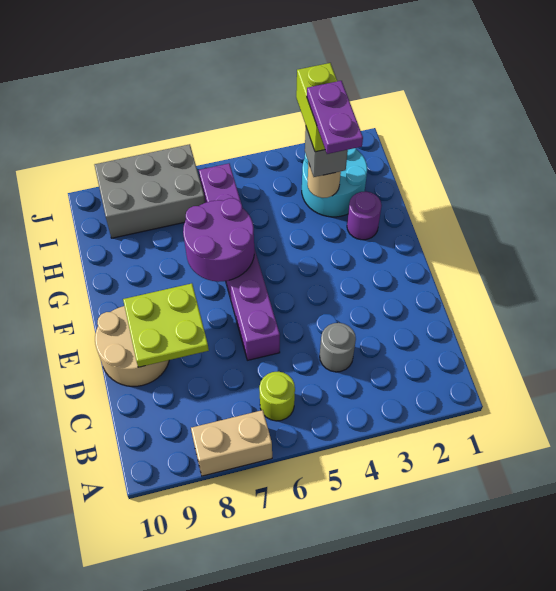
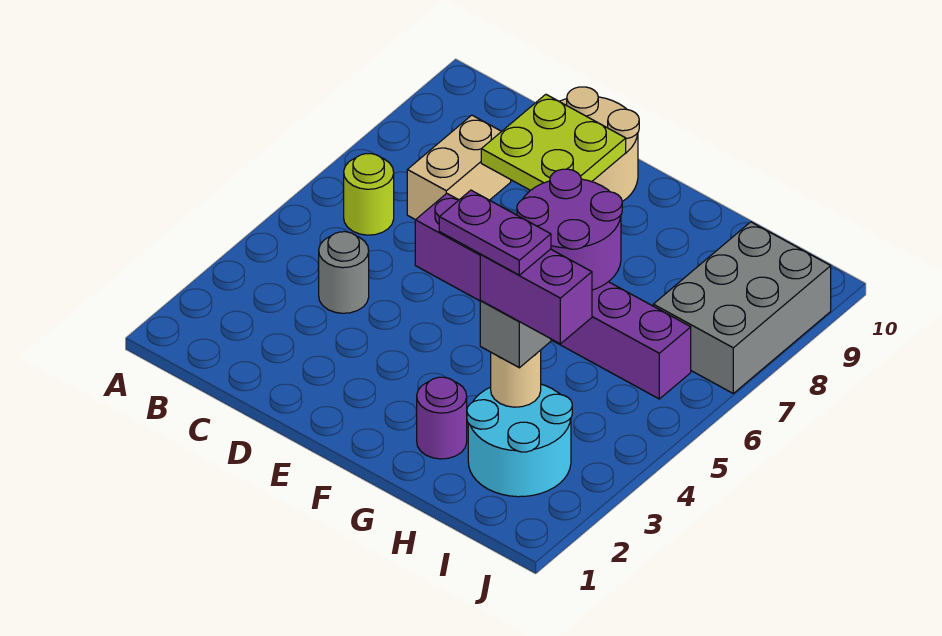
tan 1x2 brick [191,410,272,476] -> tan 1x2 brick moved to [407,115,511,220]
lime 1x2 brick [296,63,337,152] -> purple 1x2 brick [480,249,592,344]

